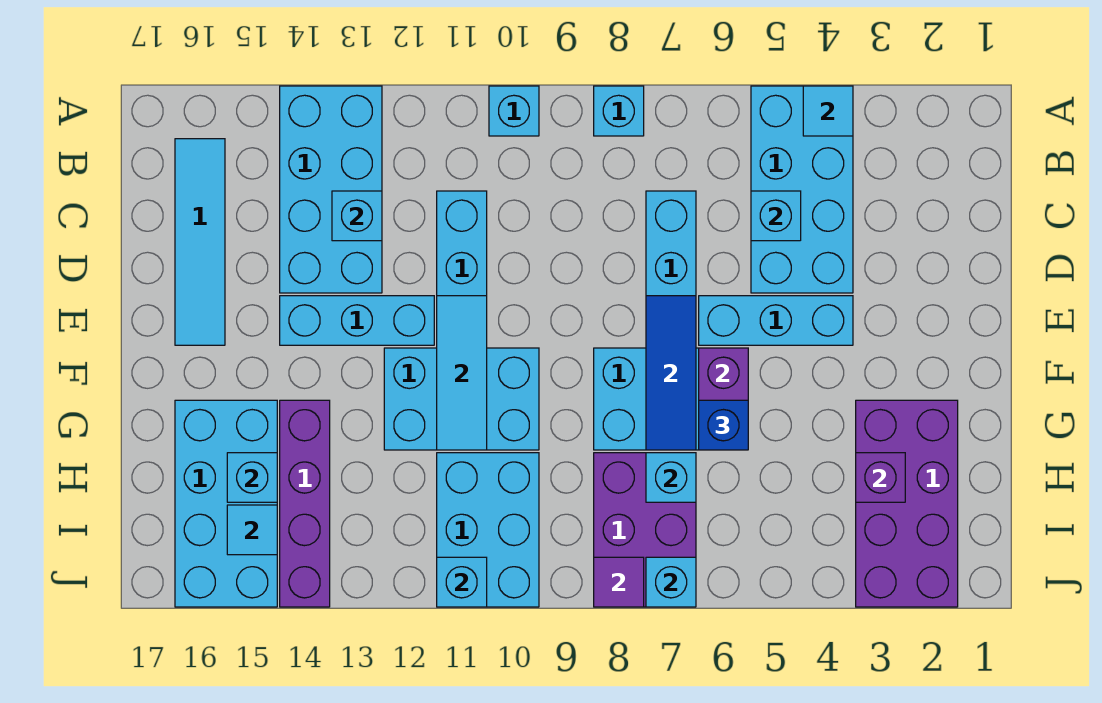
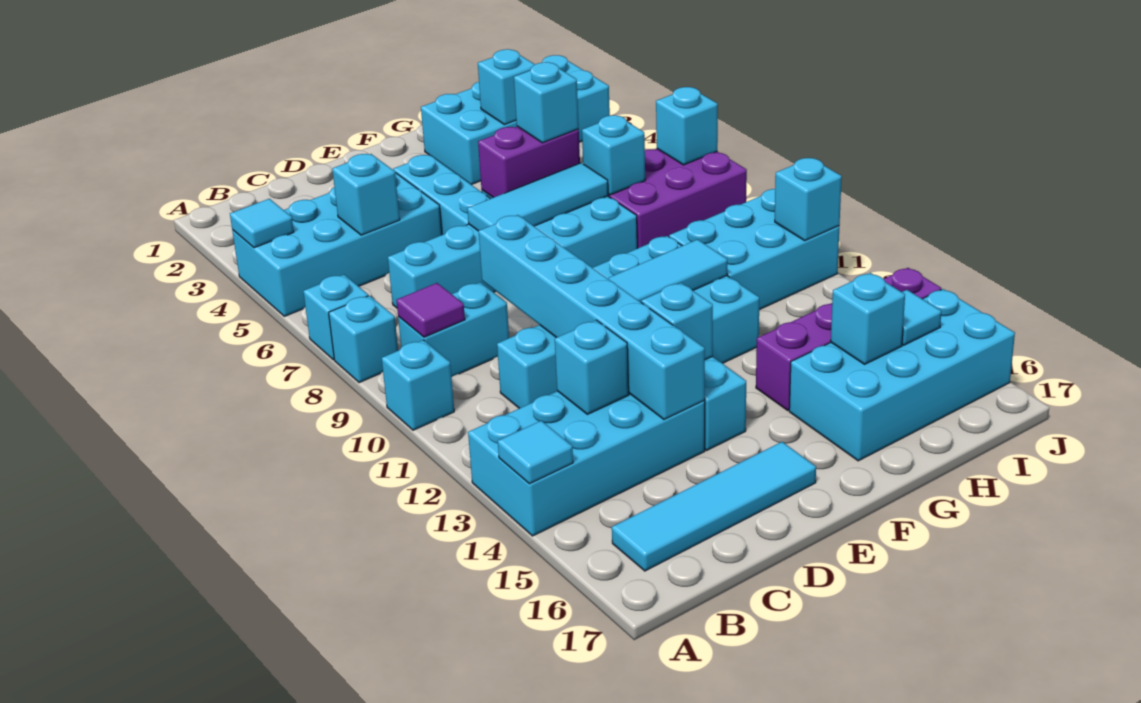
none -> cyan 1x1 brick [303,275,368,360]
none -> cyan 1x1 tile [498,421,573,484]
none -> cyan 1x2 brick [398,282,509,377]
none -> cyan 1x6 brick [479,215,705,419]
blue 1x3 tile [646,296,696,450] -> cyan 1x3 tile [467,163,608,231]
none -> cyan 1x1 brick [641,283,713,360]
purple 2x4 brick [856,400,958,607] -> cyan 2x4 brick [421,55,610,185]
blue 1x1 brick [699,400,748,450] -> cyan 1x1 brick [514,62,579,143]
purple 1x1 brick [856,453,905,502] -> cyan 1x1 brick [478,49,535,125]
purple 1x1 tile [594,557,644,607] -> purple 1x1 tile moved to [396,283,465,337]

